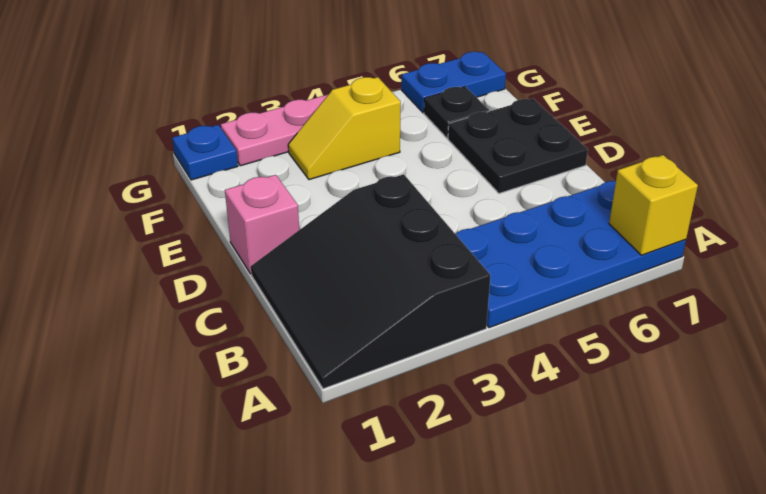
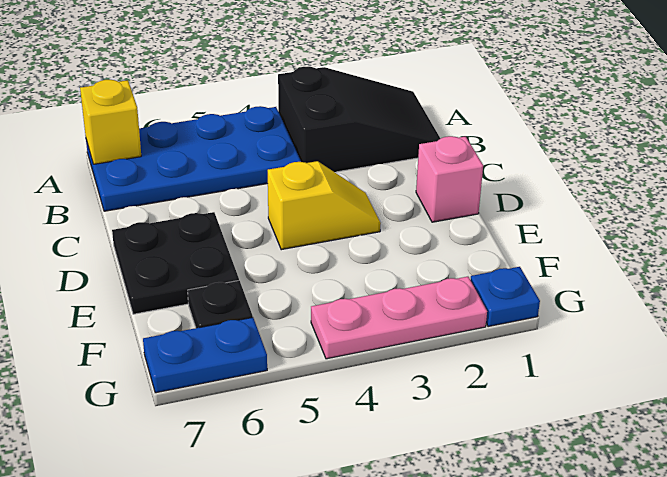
black 3x3 slope [251,174,491,389] -> black 2x3 slope [278,67,441,172]
yellow 1x2 slope [288,77,401,180] -> yellow 1x2 slope moved to [268,161,381,250]

